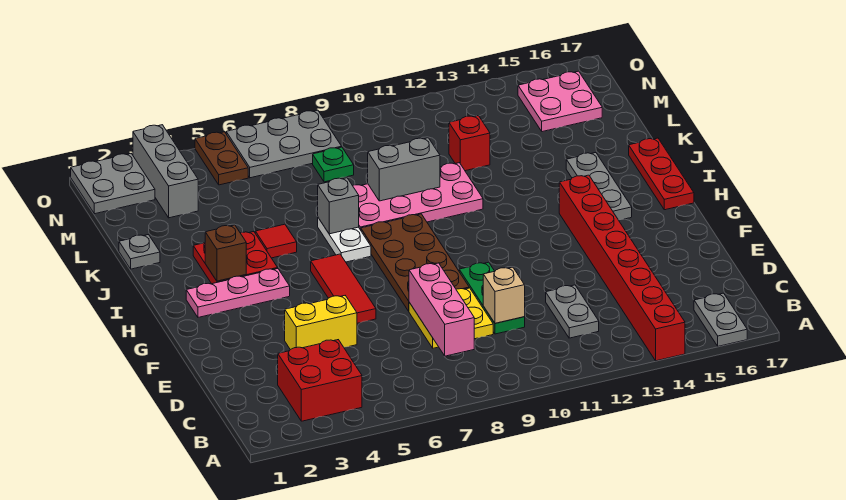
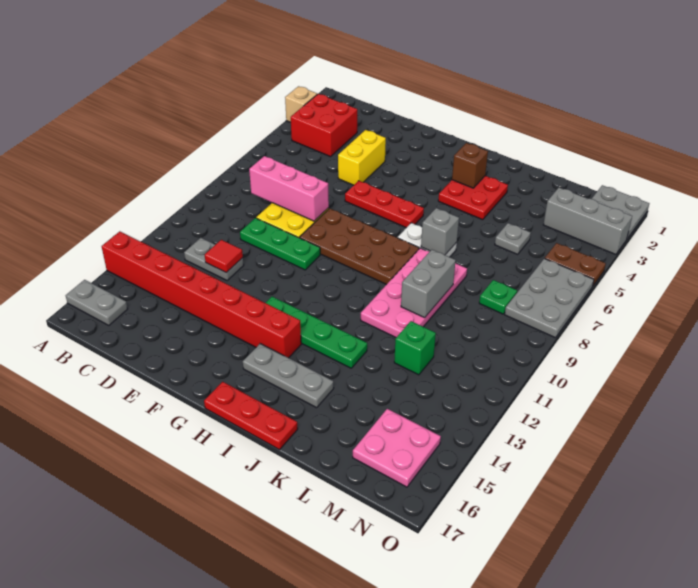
tan 1x1 brick [483,267,525,323] -> tan 1x1 brick moved to [285,86,317,122]
red 1x3 tile [311,254,376,323] -> red 1x3 plate [345,181,424,228]
none -> green 1x4 plate [266,297,367,368]
pink 1x3 plate [186,269,290,317] -> none
red 1x1 tile [255,224,297,258] -> red 1x1 tile moved to [205,240,243,273]
grey 1x1 plate [119,235,160,269] -> grey 1x1 plate moved to [495,223,531,254]
red 1x1 brick [449,116,490,171] -> green 1x1 brick [394,321,436,375]

